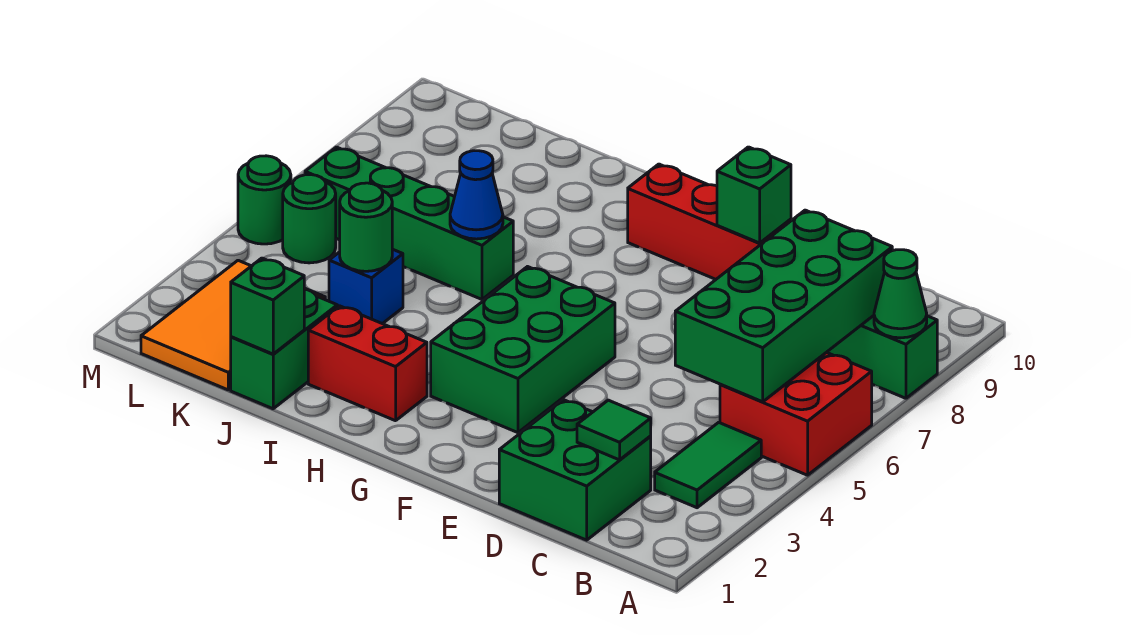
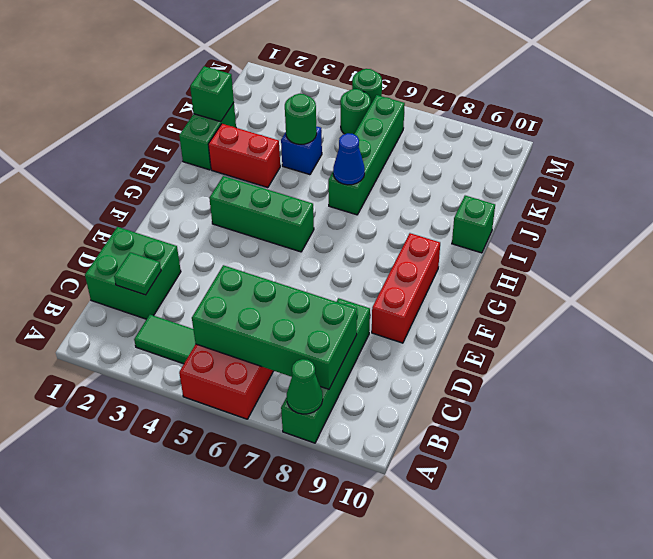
green 1x1 brick [717,147,791,243] -> green 1x1 brick moved to [452,196,495,253]
green 2x3 brick [431,267,615,433] -> green 1x3 brick [209,176,314,252]
red 1x2 brick [308,306,427,421] -> red 1x2 brick turned to [208,124,280,188]
green 1x2 brick [231,289,337,409] -> green 1x2 brick turned to [179,103,236,170]
orange 2x3 tile [141,260,325,390] -> none

